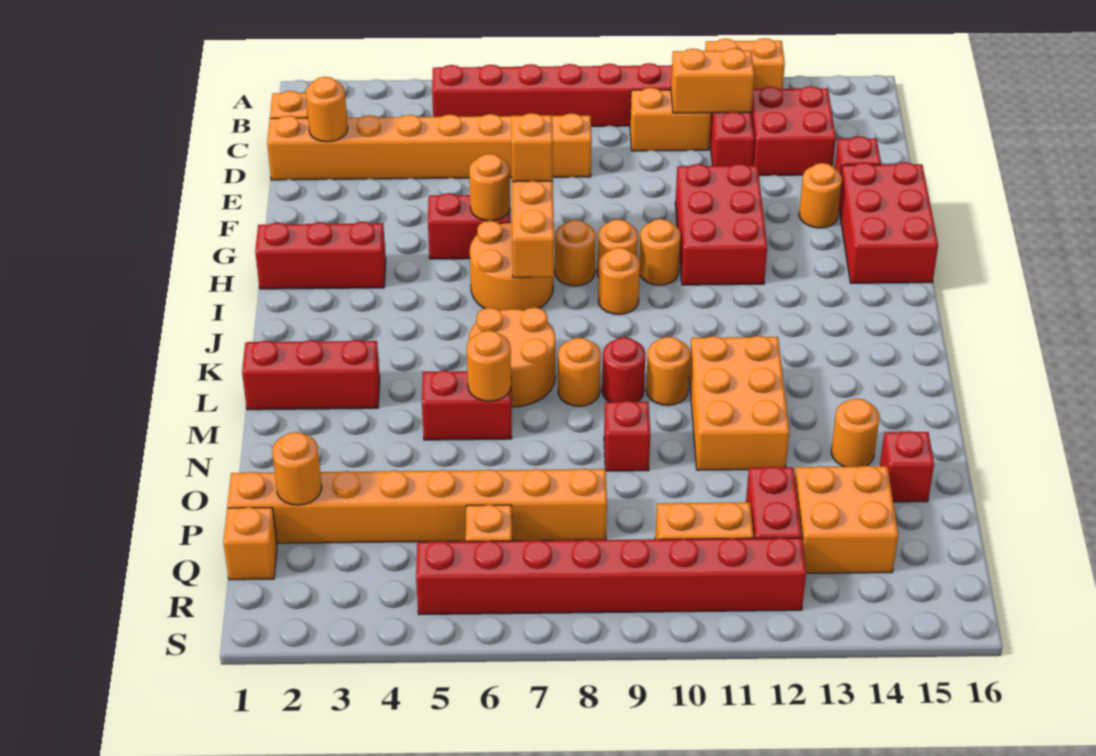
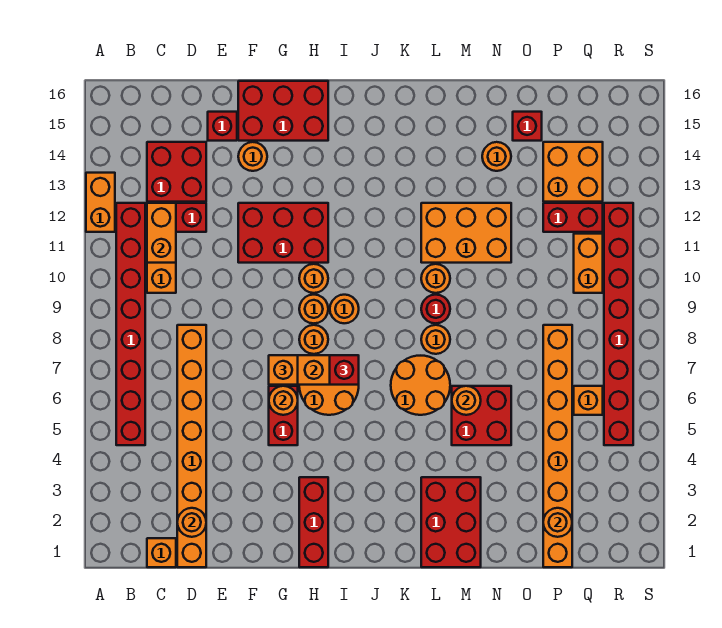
red 1x3 brick [242,340,380,410] -> red 2x3 brick [421,477,481,567]
red 1x2 brick [422,370,512,440] -> red 2x2 brick [452,386,511,445]
red 1x1 brick [604,401,650,471] -> red 1x1 brick moved to [330,355,359,385]
orange 1x1 brick [223,507,277,580] -> none

